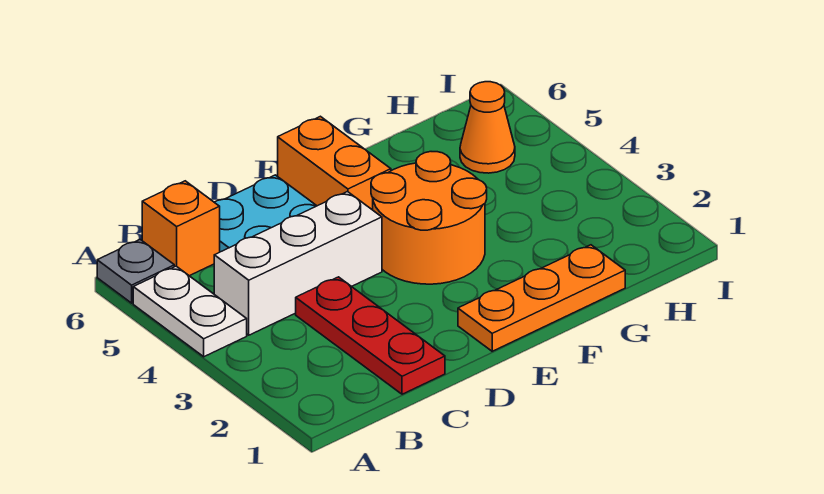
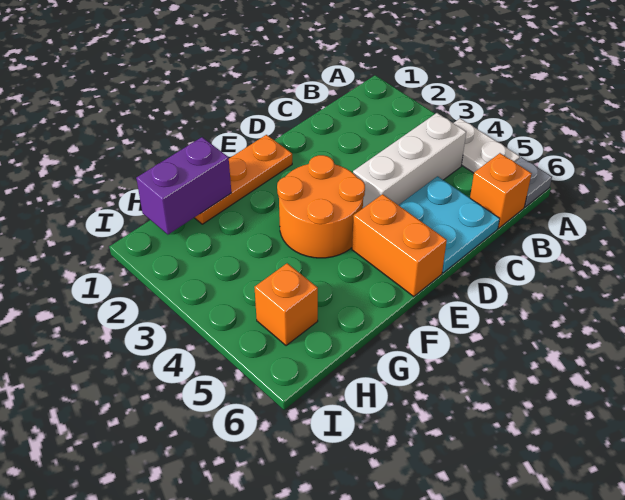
red 1x3 plate [296,277,445,394] -> none
none -> purple 1x2 brick [136,137,231,235]
orange 1x1 cone [460,82,515,173] -> orange 1x1 brick [254,263,318,346]

